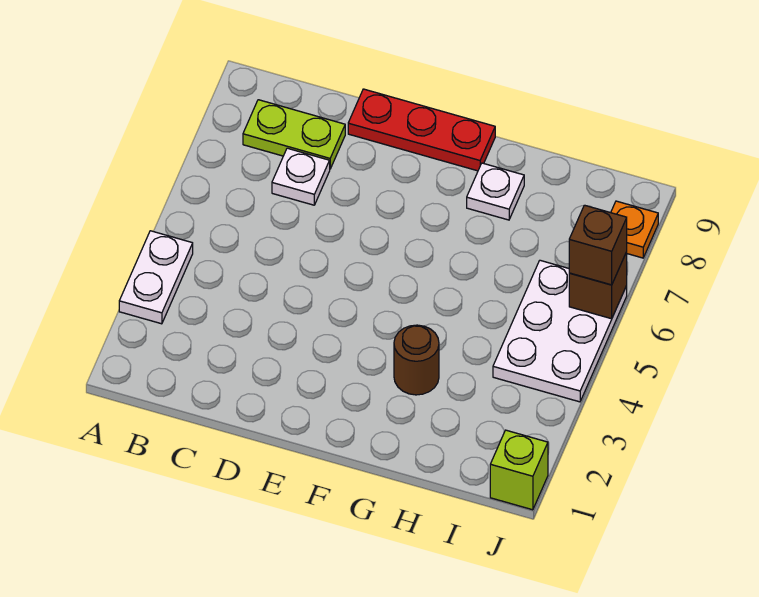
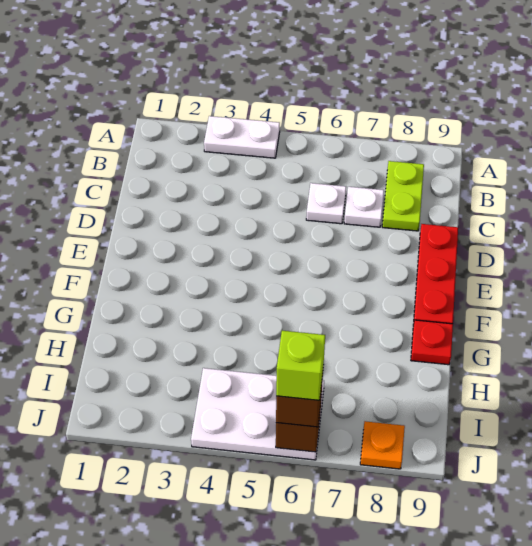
brown 1x1 round brick [394,325,439,395] -> none
white 1x1 plate [467,163,524,220] -> white 1x1 plate moved to [306,183,346,224]
none -> red 1x1 plate [411,320,453,365]
lime 1x1 brick [490,430,548,510] -> lime 1x1 brick moved to [276,331,325,400]

